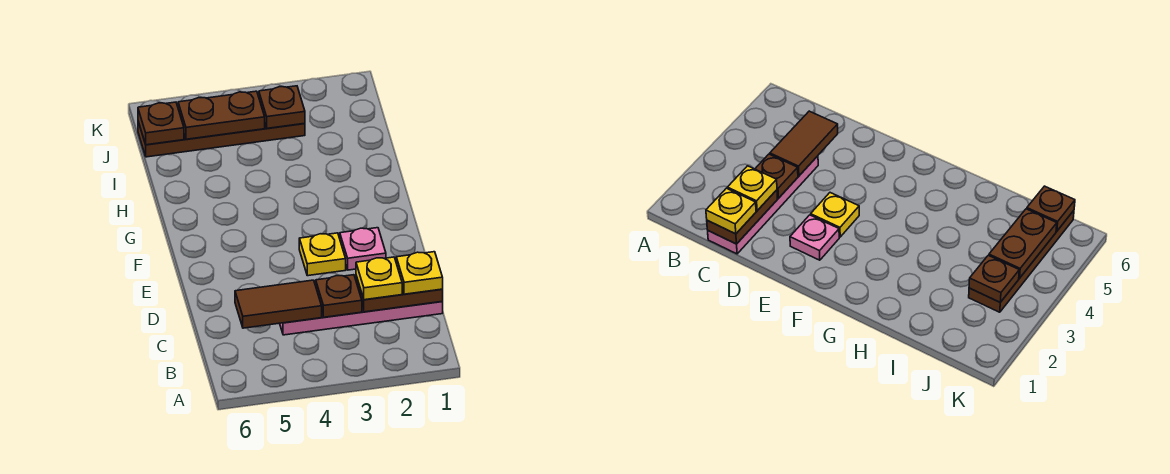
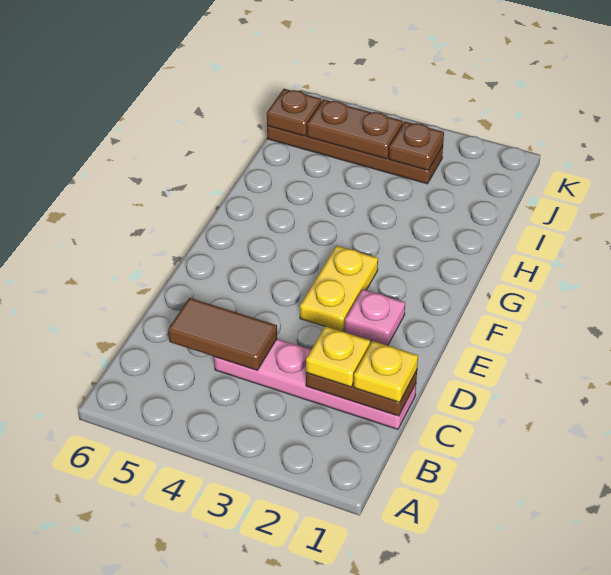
brown 1x1 plate [316,275,362,317] -> none
yellow 1x1 plate [299,233,346,276] -> yellow 1x2 plate [300,246,378,332]

